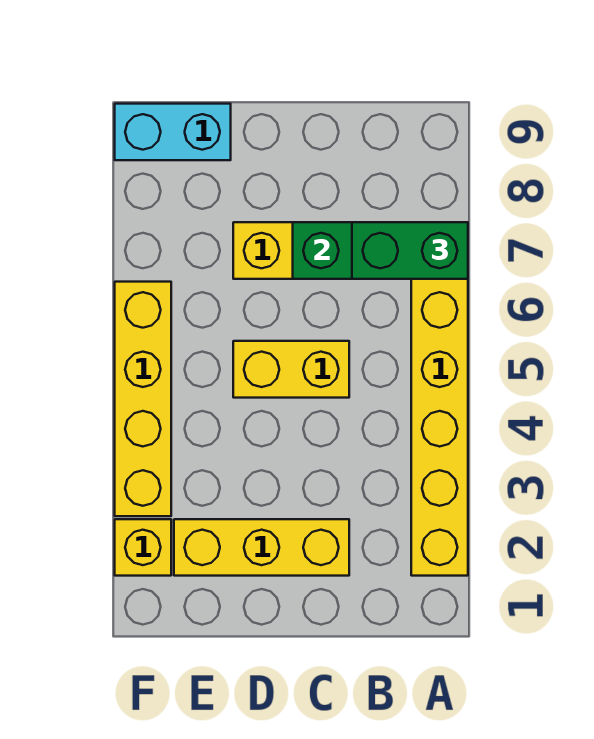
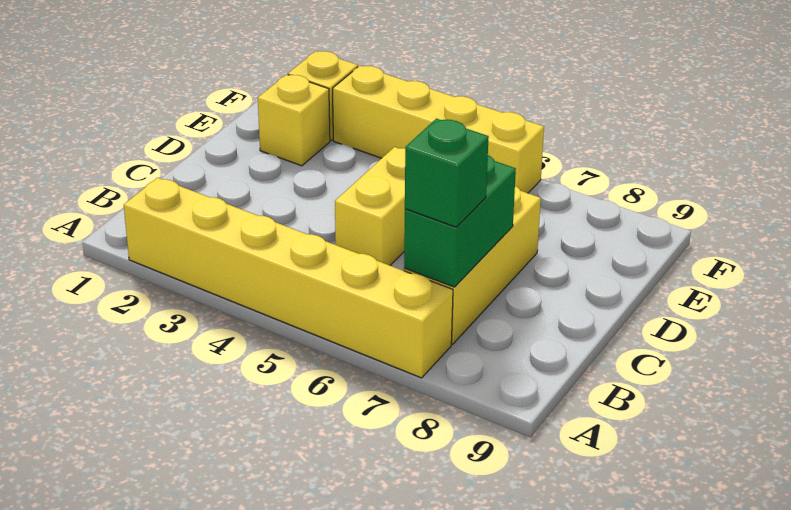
green 1x2 brick [352,222,468,279] -> green 1x1 brick [405,119,489,227]
yellow 1x3 brick [174,519,349,576] -> yellow 1x1 brick [258,74,330,166]
cyan 1x2 brick [115,104,231,160] -> none

